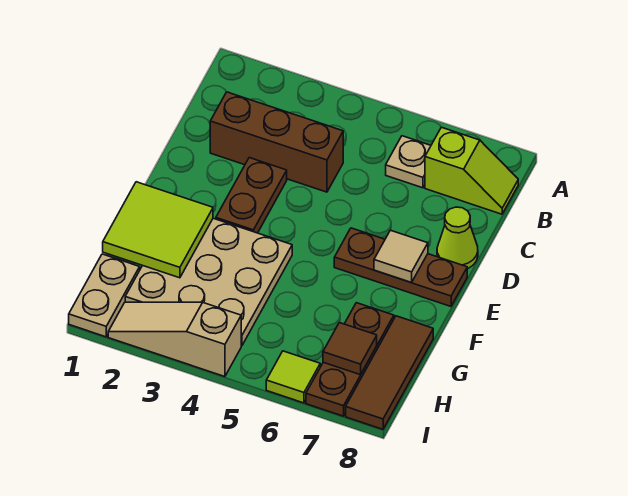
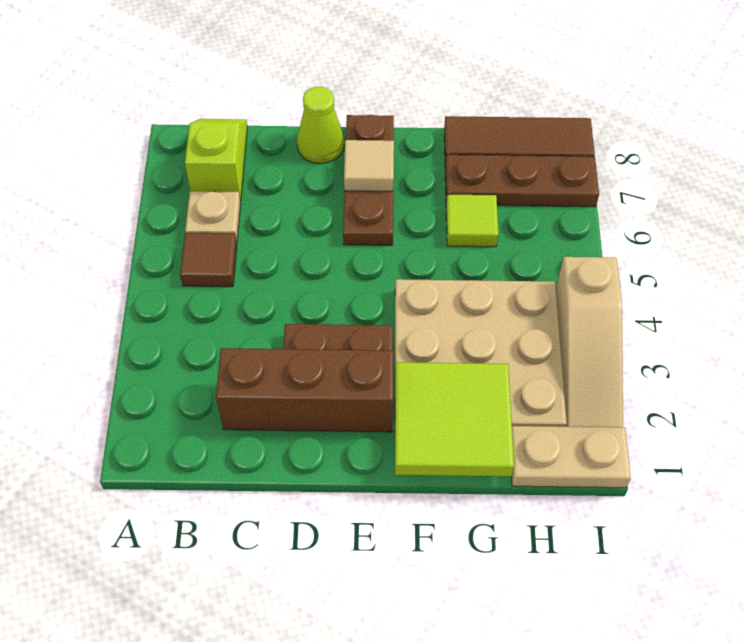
brown 1x3 brick [210,92,343,192] -> brown 1x3 brick turned to [216,348,394,432]
brown 1x1 tile [323,323,377,375] -> brown 1x1 tile moved to [180,233,237,287]
lime 1x1 tile [266,351,320,403] -> lime 1x1 tile moved to [446,195,498,247]

